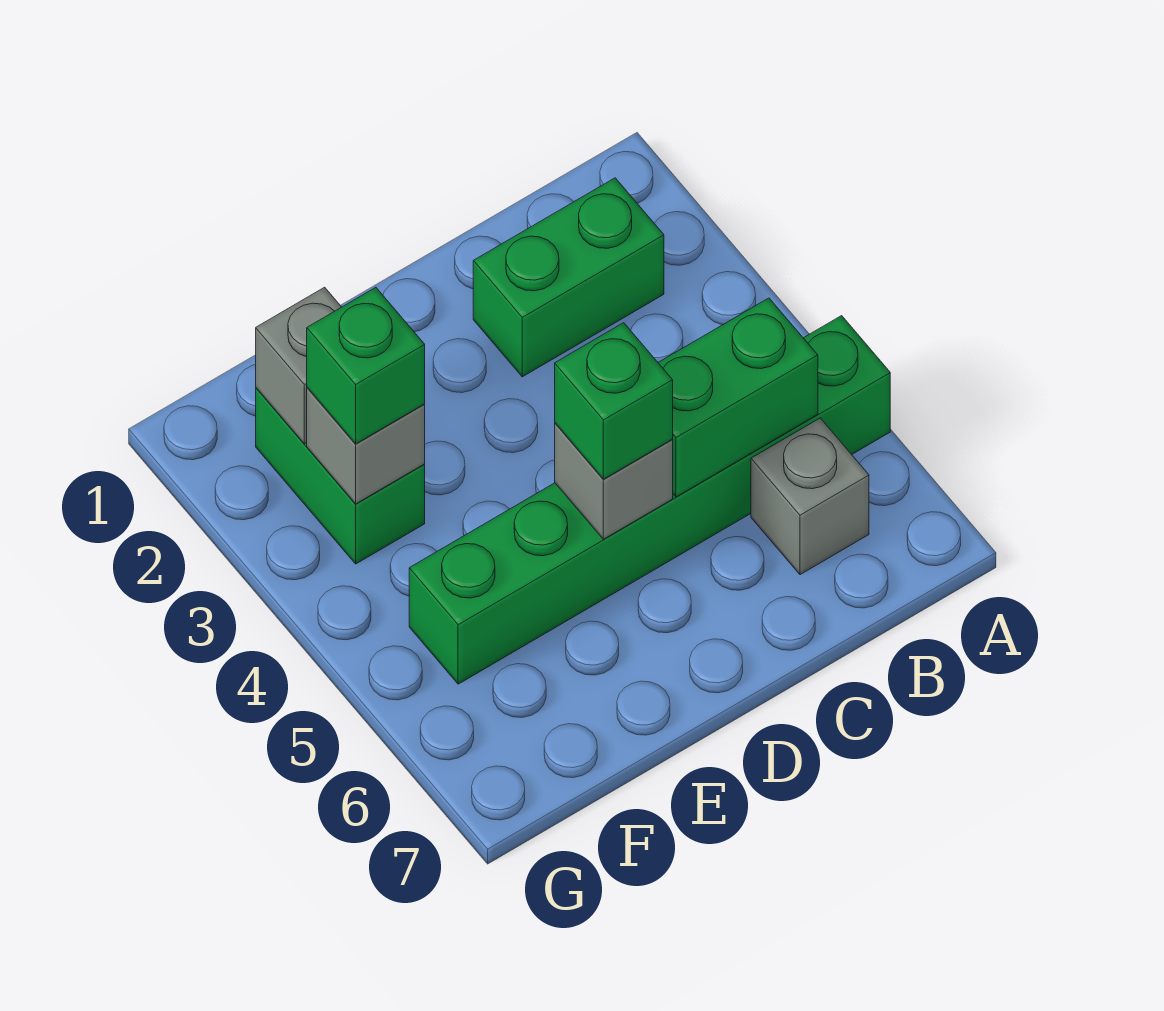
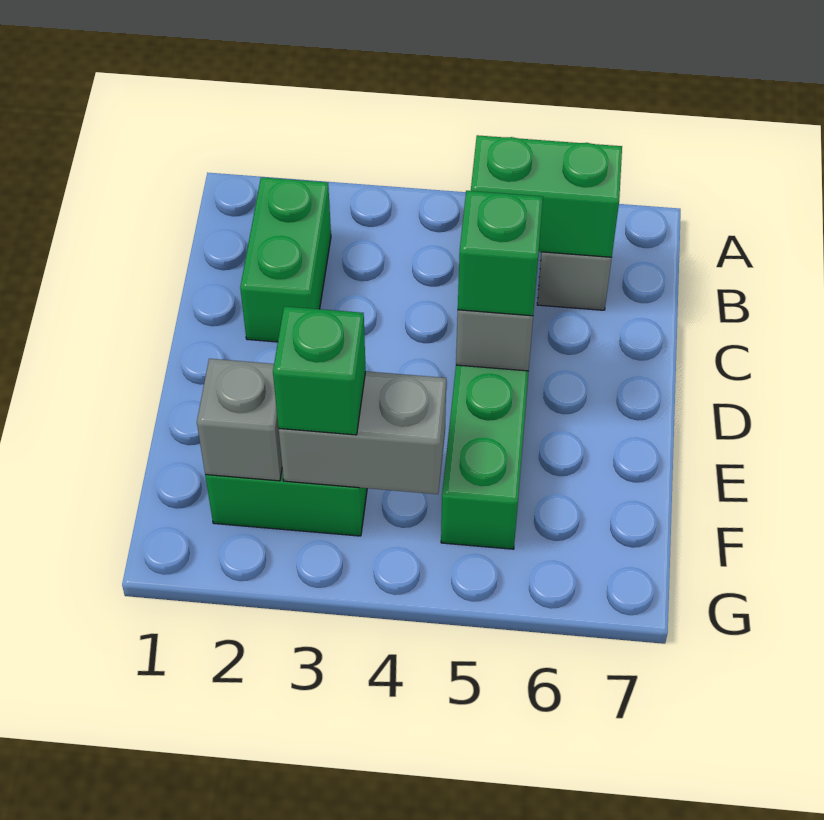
green 1x2 brick [658,298,818,497] -> green 1x2 brick turned to [471,135,622,257]
grey 1x1 brick [307,388,425,504] -> grey 1x2 brick [279,371,446,494]

